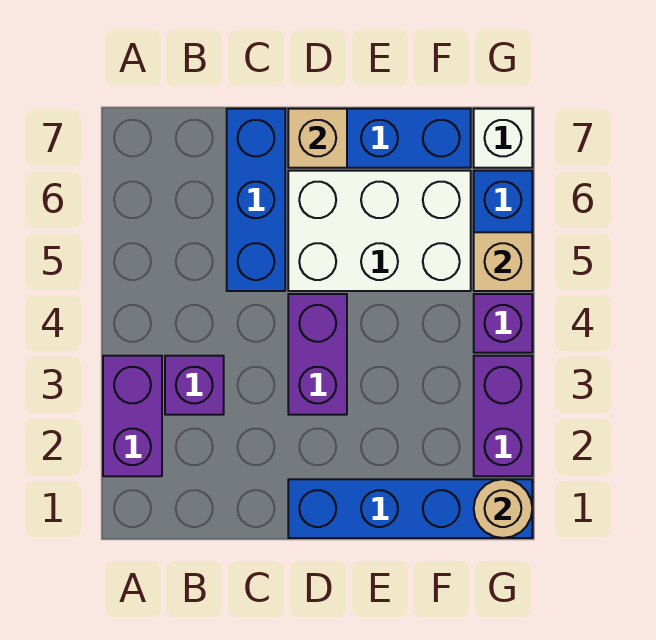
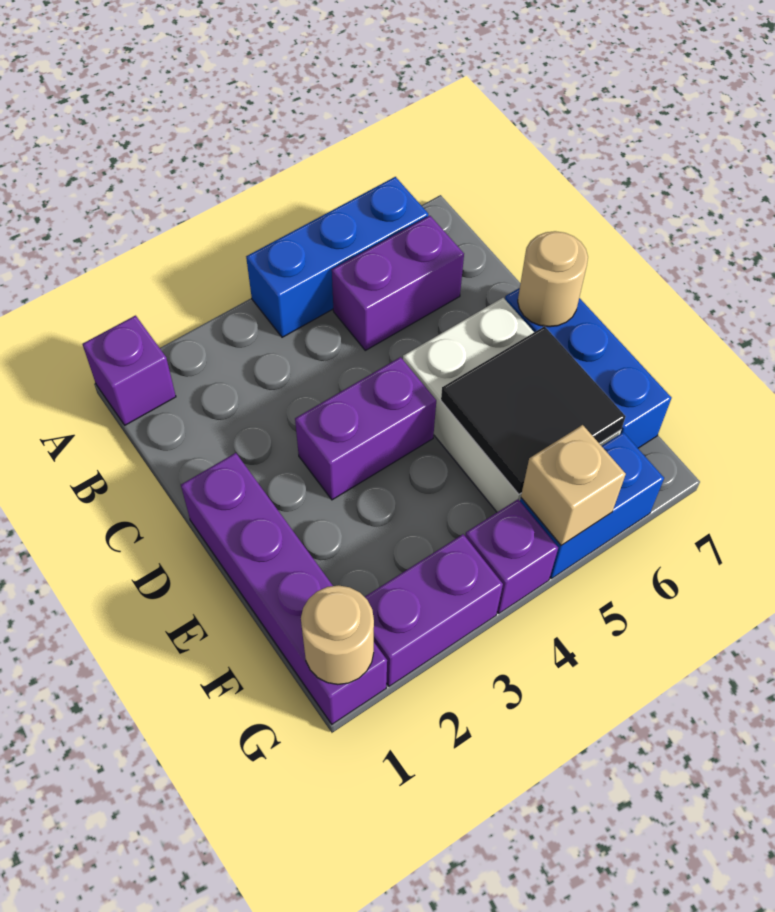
purple 1x2 brick [103,356,162,476] -> purple 1x2 brick moved to [332,216,464,350]
purple 1x1 brick [165,356,224,415] -> purple 1x1 brick moved to [83,316,176,425]
blue 1x3 brick [227,109,285,291] -> blue 1x3 brick moved to [246,177,428,337]
blue 1x4 brick [288,479,532,538] -> purple 1x4 brick [181,453,387,724]
tan 1x1 brick [288,109,347,168] -> tan 1x1 round brick [518,231,588,327]
none -> black 2x2 tile [441,326,626,494]
white 1x1 brick [474,109,532,168] -> none

